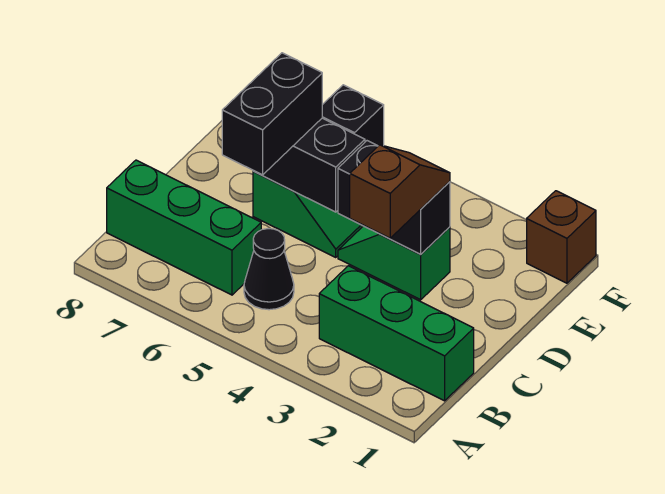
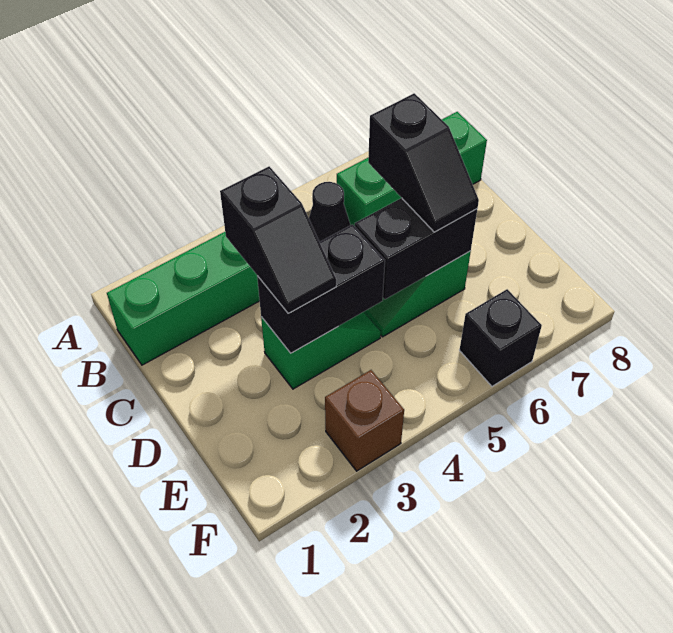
brown 1x2 slope [350,145,450,238] -> black 1x2 slope [220,166,336,313]
black 1x2 brick [222,53,322,175] -> black 1x2 slope [368,93,479,232]
brown 1x1 brick [527,191,596,283] -> brown 1x1 brick moved to [325,370,404,471]

